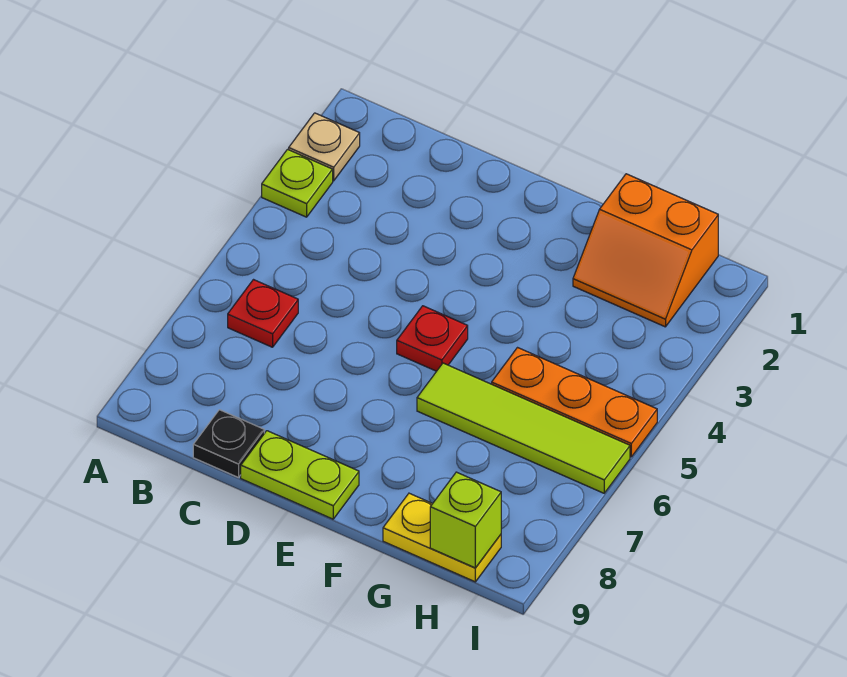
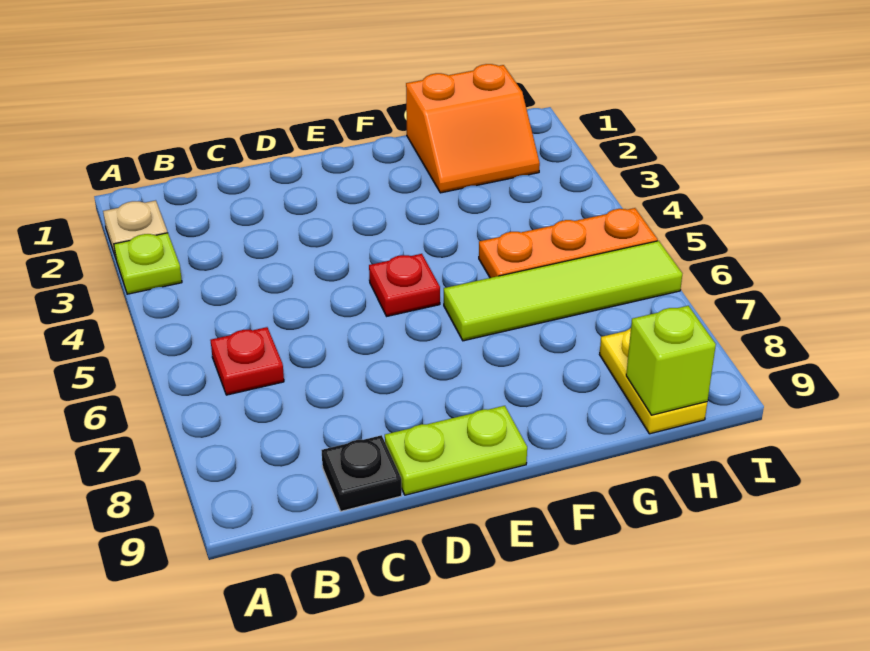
yellow 1x2 plate [383,493,501,582] -> yellow 1x2 plate turned to [600,328,707,434]

